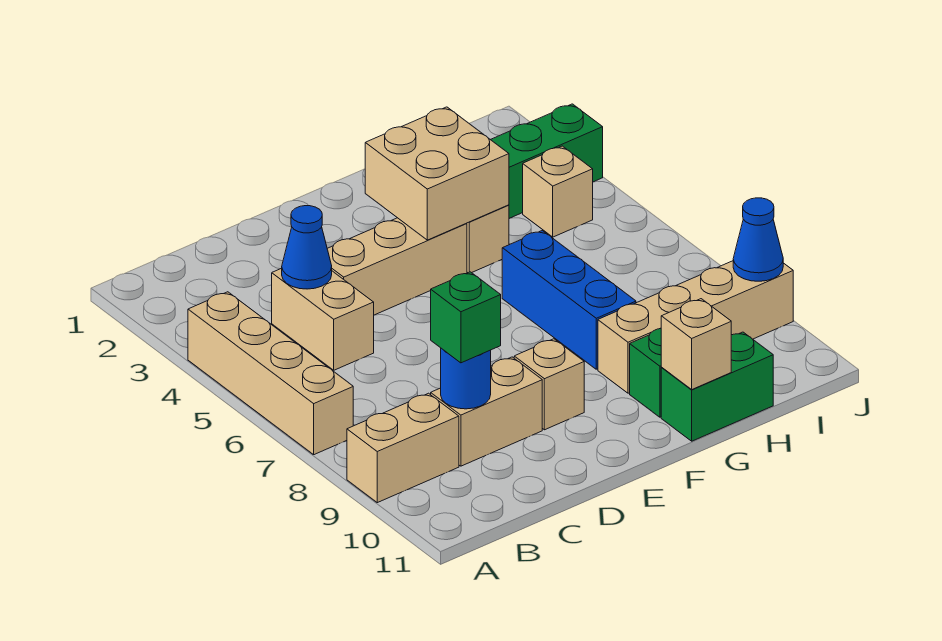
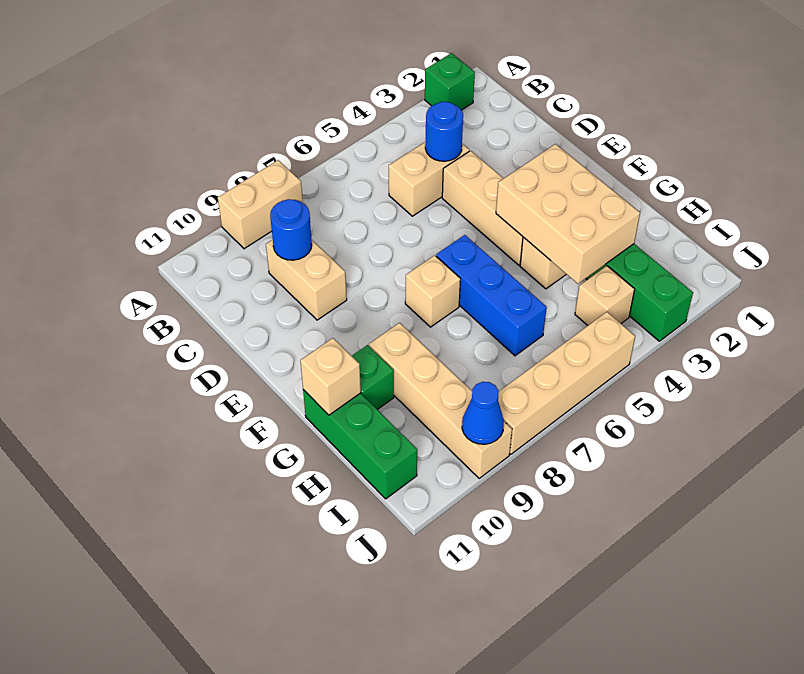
tan 1x4 brick [188,292,353,455] -> tan 1x4 brick moved to [498,312,635,454]
tan 1x2 brick [347,393,459,503] -> tan 1x2 brick turned to [218,160,303,249]
blue 1x1 cone [282,206,332,289] -> blue 1x1 round brick [425,102,463,161]
green 1x1 brick [431,272,501,363] -> green 1x1 brick moved to [425,53,475,110]
tan 1x1 brick [514,339,584,430] -> tan 1x1 brick moved to [405,255,460,327]
tan 2x2 brick [365,107,509,240] -> tan 2x3 brick [496,144,640,284]
blue 1x3 brick [502,231,636,369] -> blue 1x3 brick turned to [436,235,547,356]
green 1x2 brick [661,332,773,441] -> green 1x3 brick [303,390,417,499]

